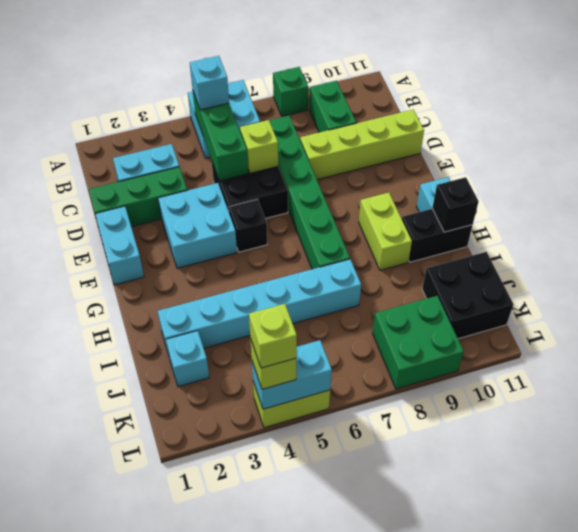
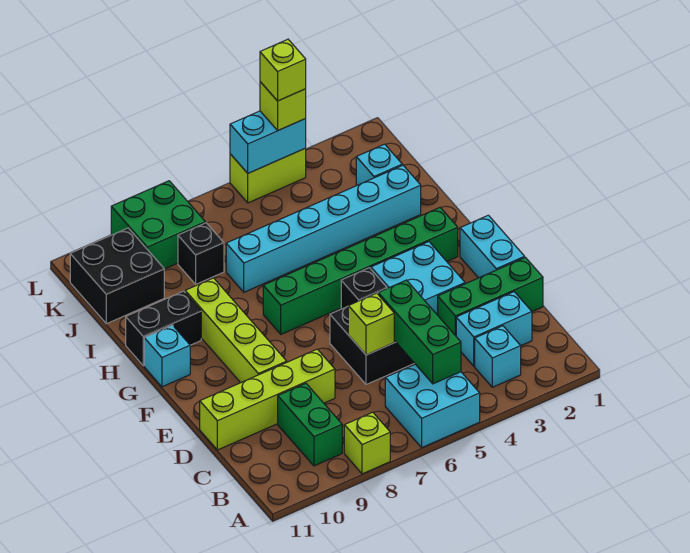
green 1x1 brick [273,67,308,116] -> lime 1x1 brick [344,412,390,474]
cyan 1x1 brick [190,56,229,110] -> cyan 1x1 brick moved to [475,326,521,387]
green 1x6 brick [269,116,350,269] -> green 1x6 brick turned to [263,208,458,334]
lime 1x2 brick [359,193,412,270] -> lime 1x4 brick [185,278,287,383]
black 1x1 brick [432,177,479,232] -> black 1x1 brick moved to [178,223,224,284]

